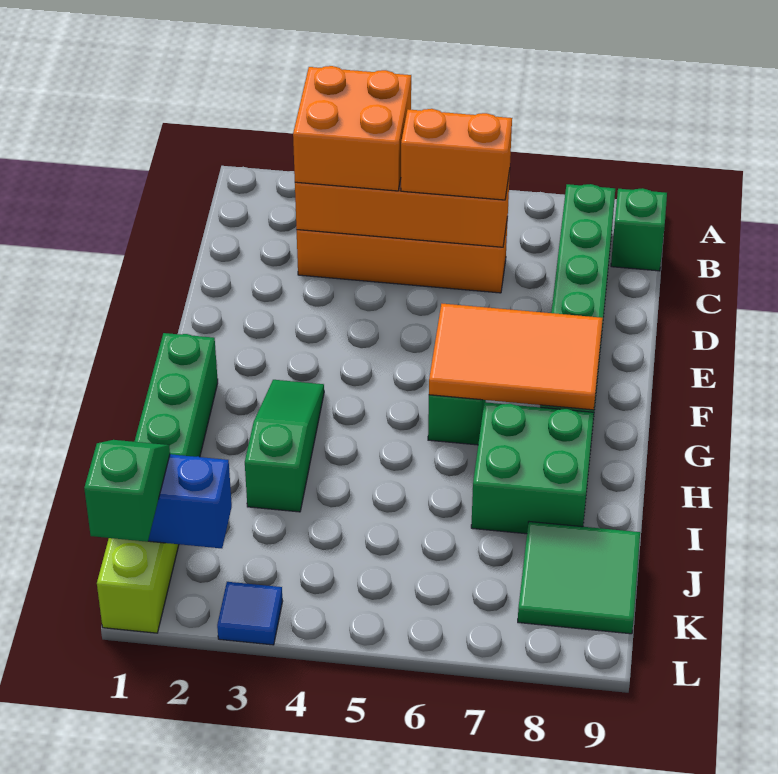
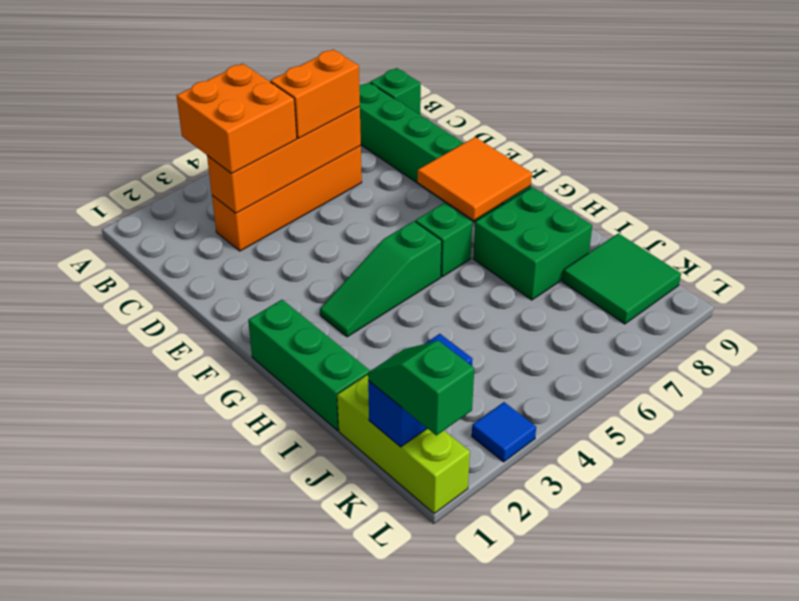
orange 2x3 tile [429,304,603,410] -> orange 2x2 tile [418,137,532,220]
green 1x3 slope [245,380,324,512] -> green 1x3 slope turned to [320,221,442,337]

